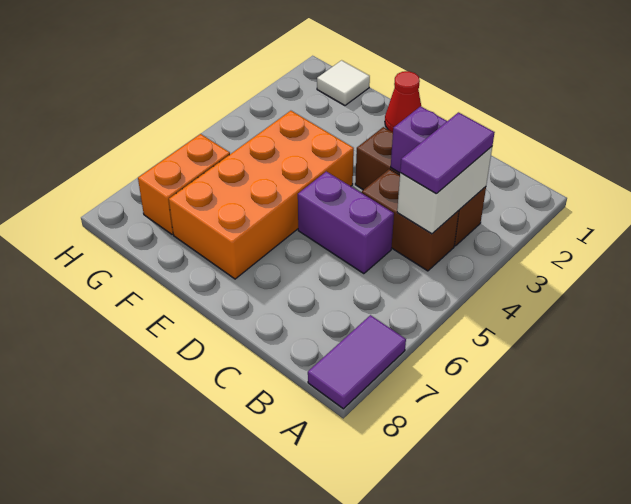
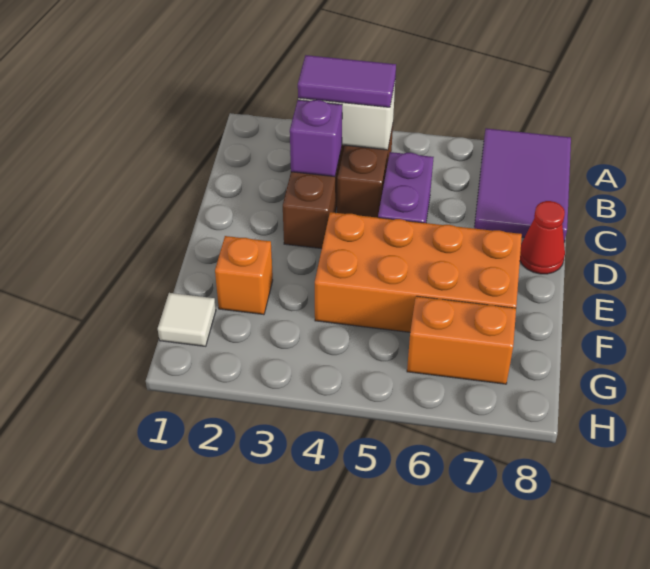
purple 1x2 tile [308,315,406,409] -> purple 2x3 tile [474,128,571,242]
red 1x1 cone [385,71,421,132] -> red 1x1 cone moved to [520,201,565,274]
none -> orange 1x1 brick [215,236,273,315]

